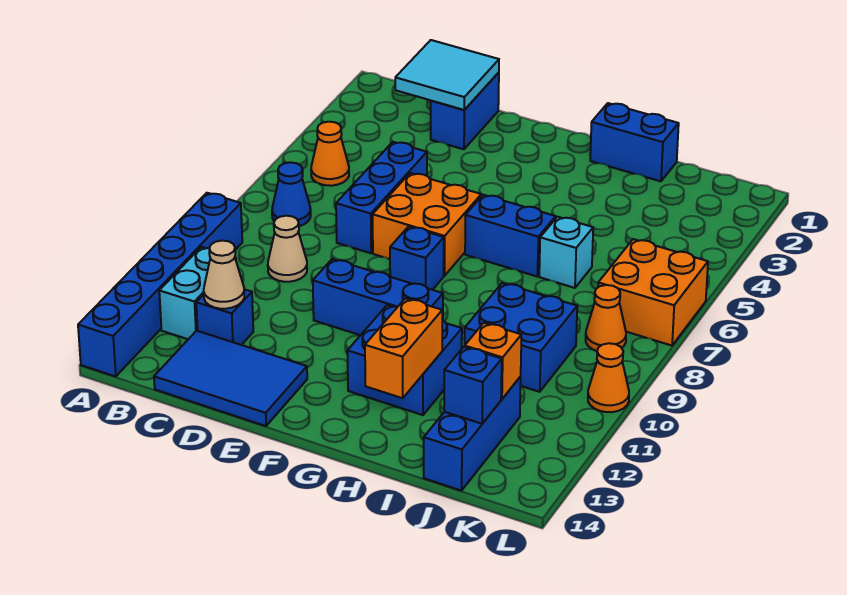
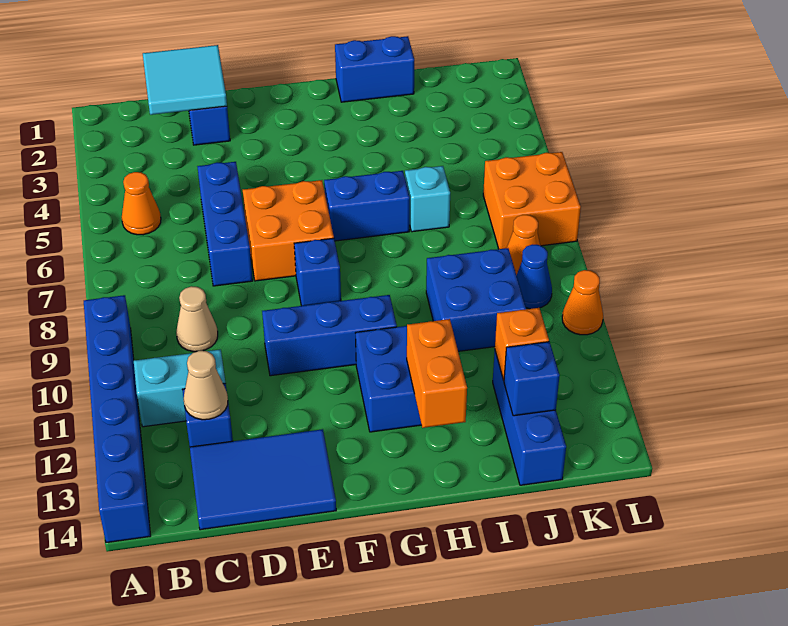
blue 1x1 cone [272,162,311,226] -> blue 1x1 cone moved to [516,244,552,309]
cyan 1x2 brick [159,247,236,339] -> cyan 1x2 brick turned to [134,350,226,427]

